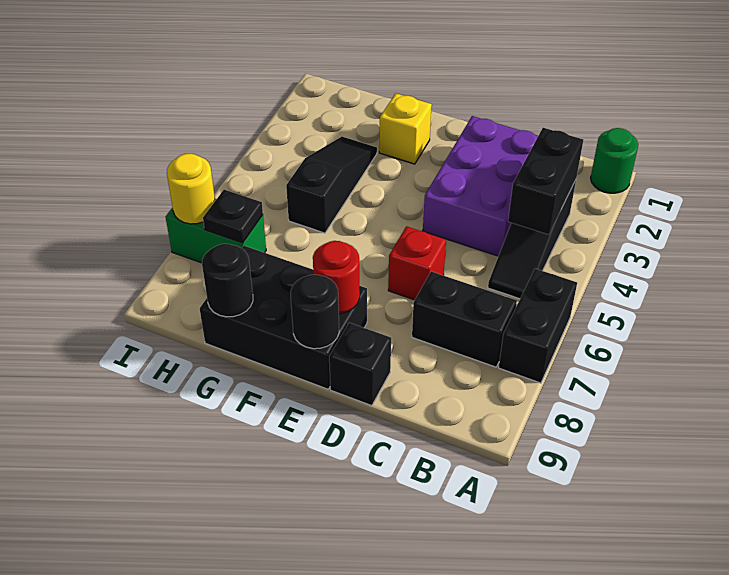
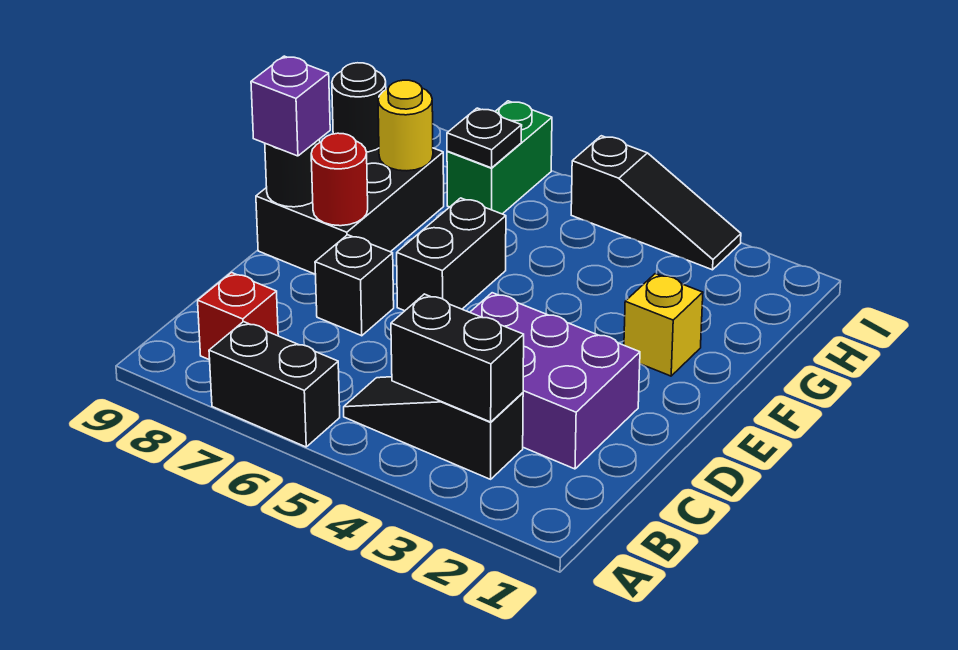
green 1x1 round brick [591,128,638,193] -> none
black 1x2 brick [412,271,517,367] -> black 1x2 brick moved to [397,198,506,311]
red 1x1 brick [388,226,446,300] -> red 1x1 brick moved to [198,273,278,360]
black 1x1 brick [329,323,391,406] -> black 1x1 brick moved to [315,235,394,336]
none -> purple 1x1 brick [251,56,330,156]
black 1x3 slope [286,137,377,233] -> black 1x3 slope moved to [571,136,741,270]
yellow 1x1 round brick [167,154,215,224] -> yellow 1x1 round brick moved to [378,80,433,171]

